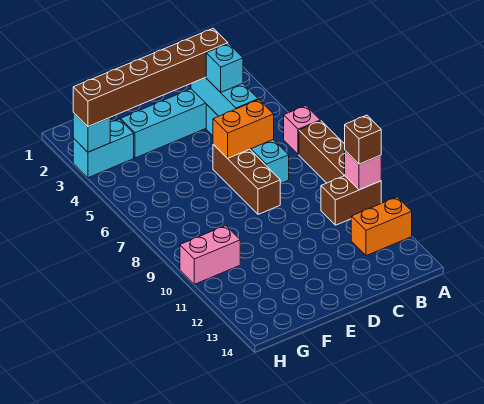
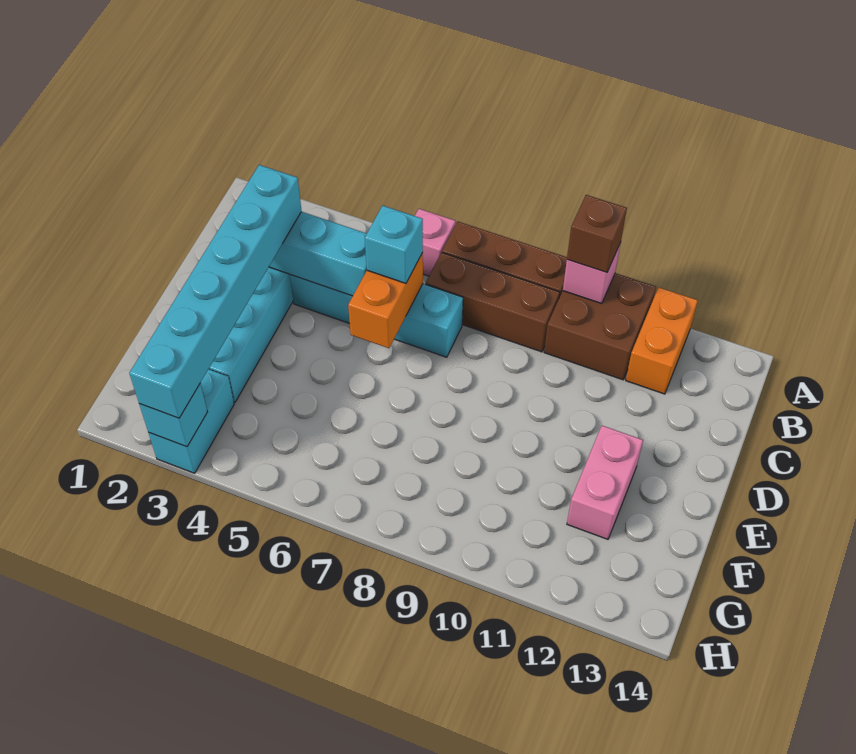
brown 1x2 brick [321,176,381,225] -> brown 2x2 brick [544,273,656,380]
brown 1x6 brick [73,28,228,127] -> cyan 1x6 brick [129,165,302,418]
cyan 1x1 brick [206,44,243,92] -> cyan 1x1 brick moved to [365,206,423,283]
brown 1x3 brick [213,145,280,214] -> brown 1x3 brick moved to [426,252,560,352]
pink 1x2 brick [180,226,240,284] -> pink 1x2 brick moved to [567,426,643,539]

